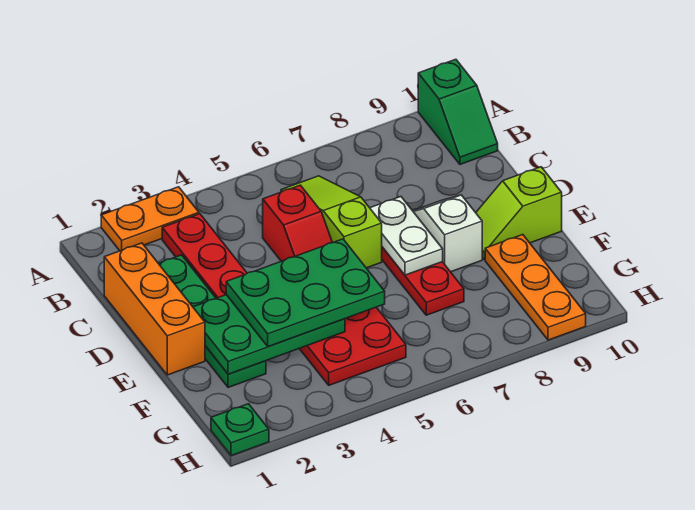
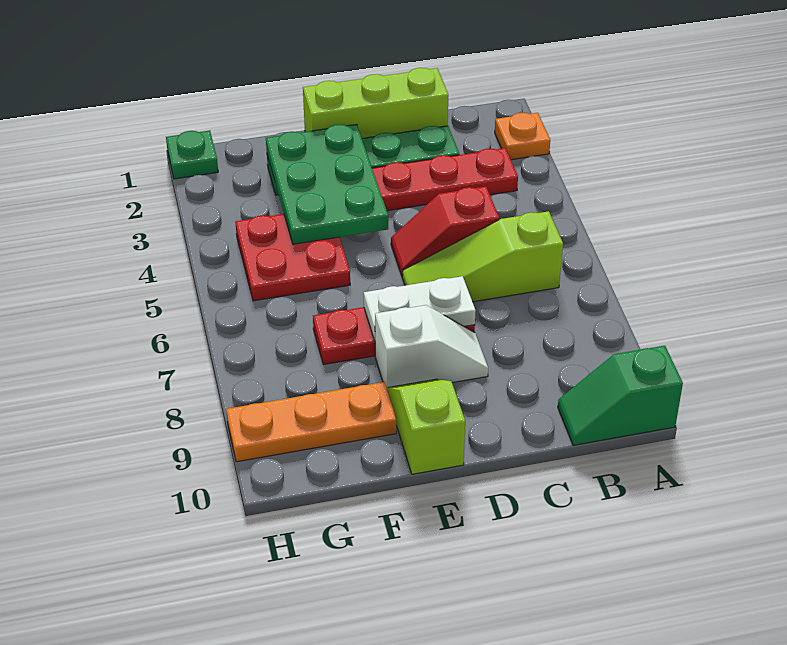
orange 1x2 plate [101,187,199,251] -> orange 1x1 plate [495,113,550,160]
lime 1x3 slope [281,176,382,268] -> lime 1x3 slope turned to [402,211,563,302]
orange 1x3 brick [104,243,205,375] -> lime 1x3 brick [303,68,448,138]
green 2x3 plate [226,239,385,346] -> none

